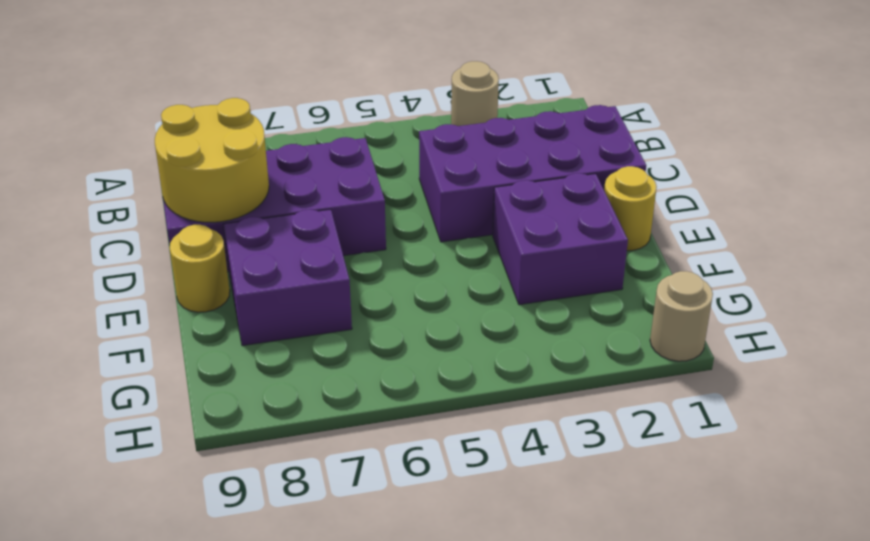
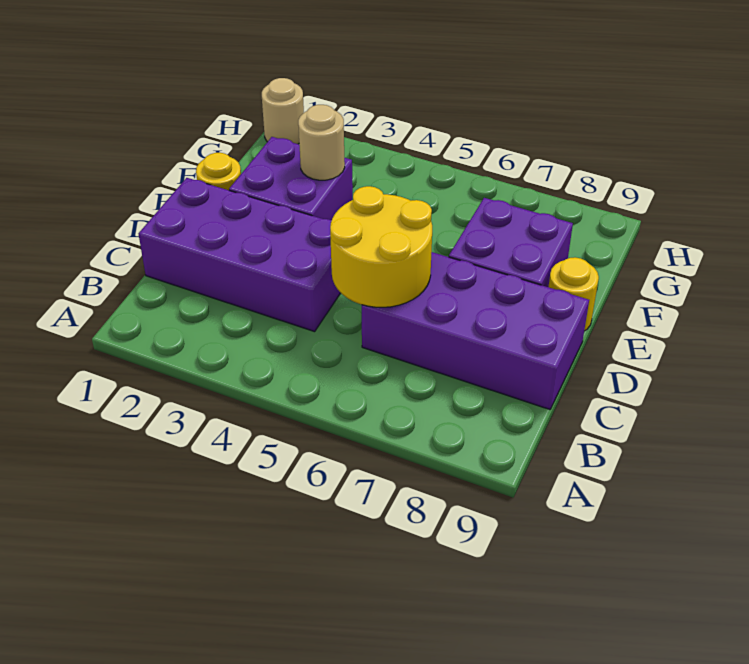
tan 1x1 round brick [451,61,499,126] -> tan 1x1 round brick moved to [298,105,345,180]
yellow 2x2 round brick [155,98,269,222] -> yellow 2x2 round brick moved to [330,186,432,307]

